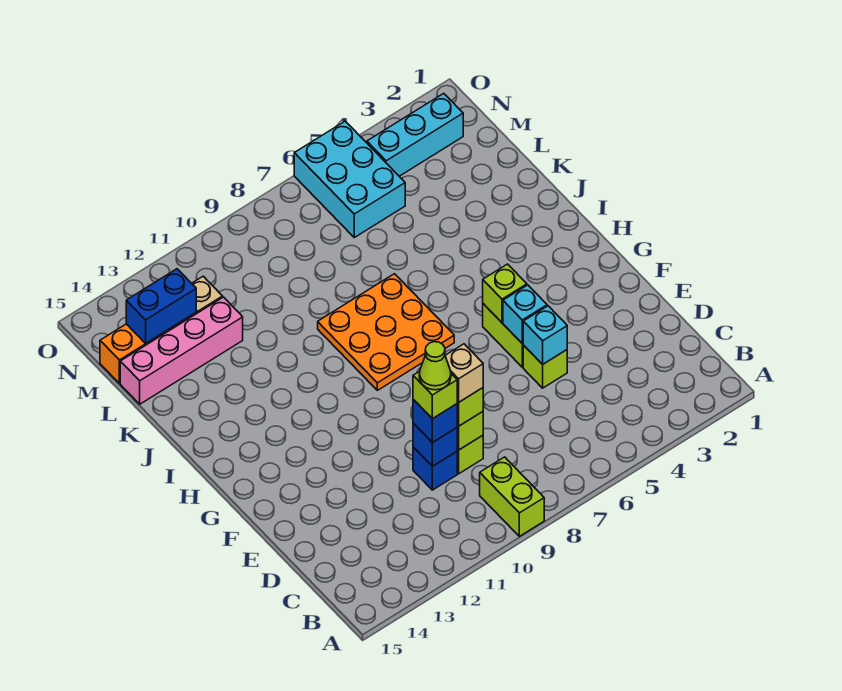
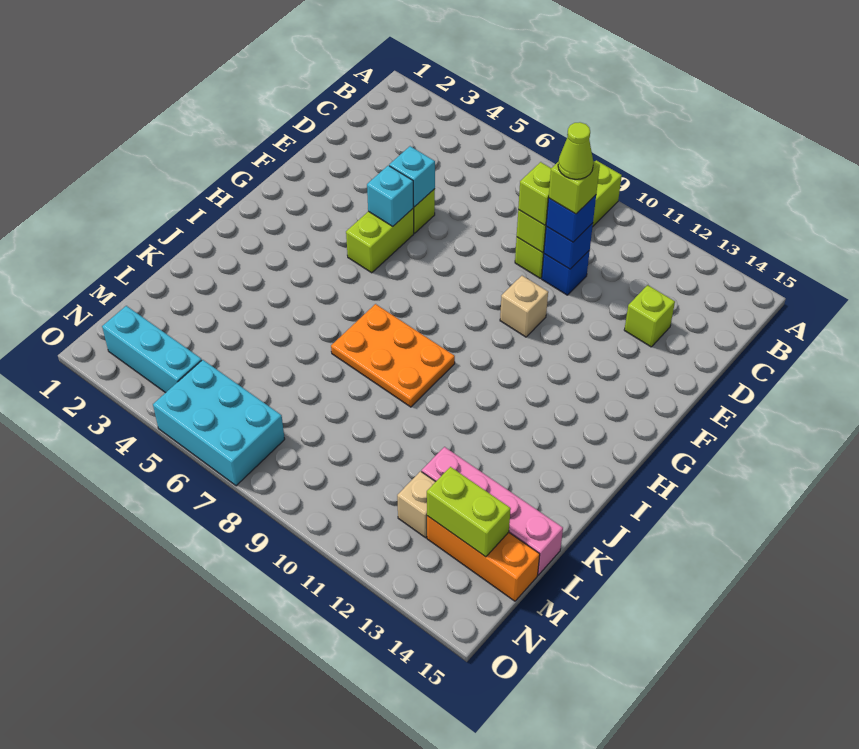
tan 1x1 brick [445,344,483,403] -> tan 1x1 brick moved to [500,276,548,337]
lime 1x1 brick [483,264,527,323] -> lime 1x1 brick moved to [624,285,675,347]
orange 3x3 plate [318,274,454,390] -> orange 2x3 plate [331,304,455,407]
cyan 2x3 brick [294,121,405,237] -> cyan 2x3 brick turned to [153,360,285,486]
blue 1x2 brick [126,269,196,343] -> lime 1x2 brick [427,467,511,557]

